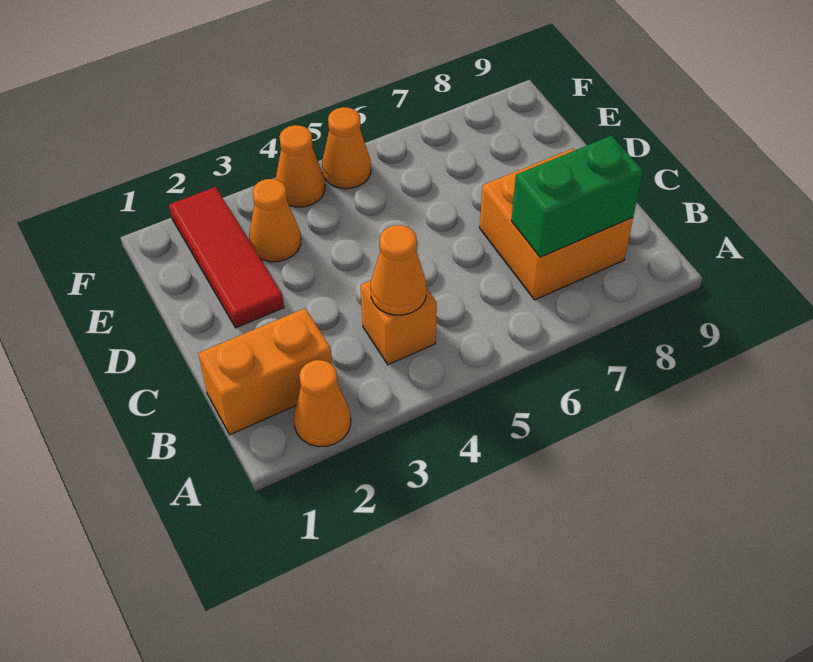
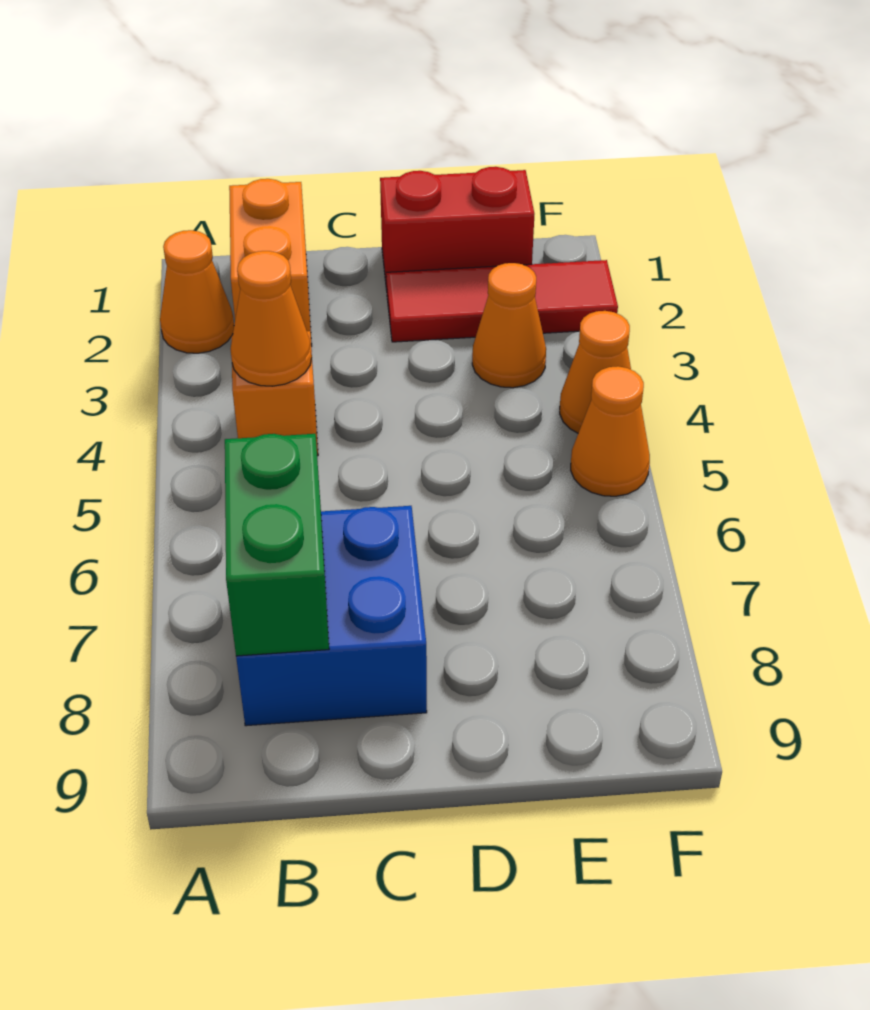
orange 2x2 brick [480,148,633,300] -> blue 2x2 brick [236,506,427,726]
none -> red 1x2 brick [380,167,534,290]

